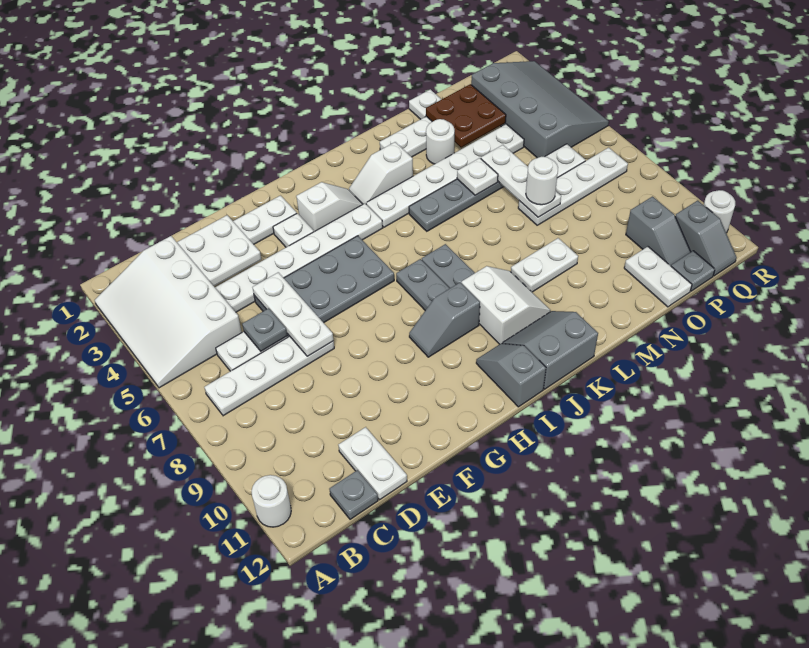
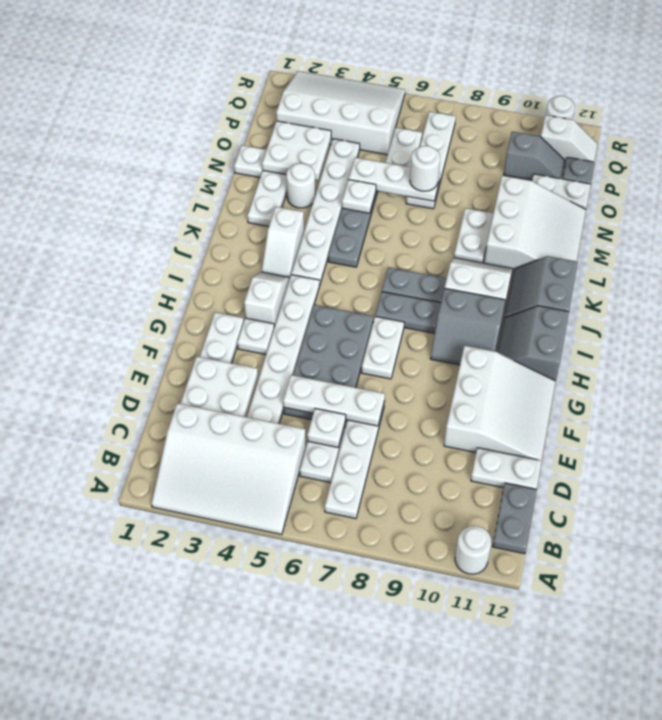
grey 1x1 plate [329,470,378,519] -> grey 1x2 plate [492,483,537,554]
grey 1x1 plate [242,308,287,351] -> white 1x1 plate [307,408,346,447]
none -> white 3x3 slope [444,346,556,460]
none -> white 1x2 plate [361,316,404,379]
grey 1x2 slope [409,282,480,357] -> grey 2x2 slope [430,288,505,365]
grey 1x2 slope [476,343,546,407] -> grey 2x2 slope [497,306,569,381]
none -> white 3x3 slope [484,175,586,272]
brown 2x2 plate [426,84,506,148] -> white 2x2 plate [262,121,331,180]
grey 3x4 slope [471,61,609,158] -> white 3x4 slope [276,71,405,155]
grey 1x2 slope [675,201,737,276] -> white 1x2 slope [541,115,598,164]

